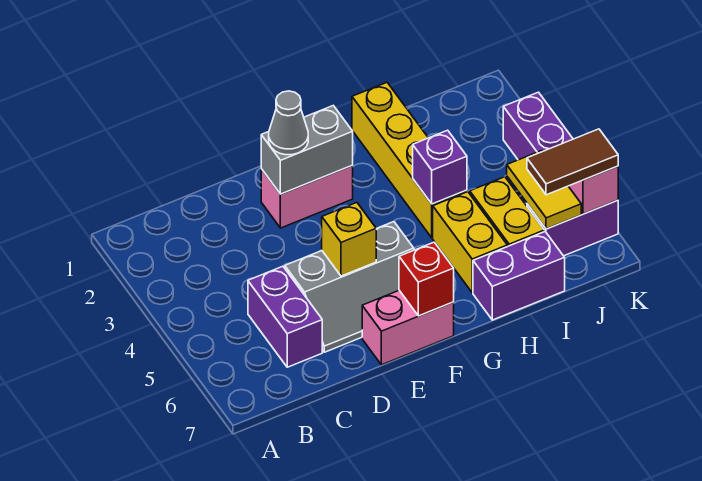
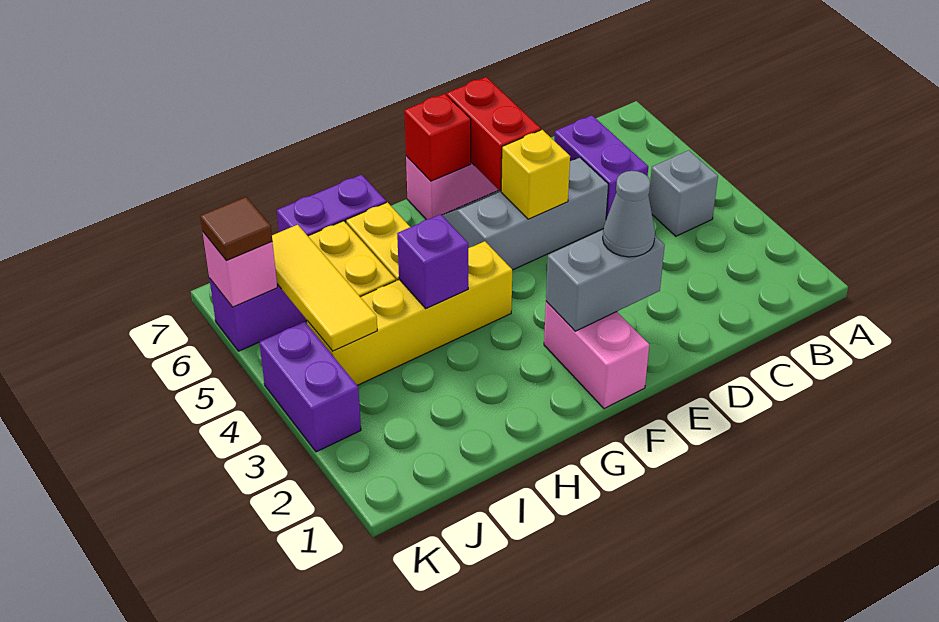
none -> grey 1x1 brick [649,150,718,236]
pink 1x2 brick [261,166,353,228] -> pink 1x2 brick turned to [544,301,649,409]
none -> red 1x2 brick [447,77,541,191]
yellow 1x4 brick [352,83,467,238] -> yellow 1x4 brick turned to [307,241,512,385]
yellow 1x2 tile [507,151,581,229] -> yellow 1x3 tile [272,225,377,351]
brown 1x2 tile [527,129,618,195] -> brown 1x1 tile [200,197,272,261]

